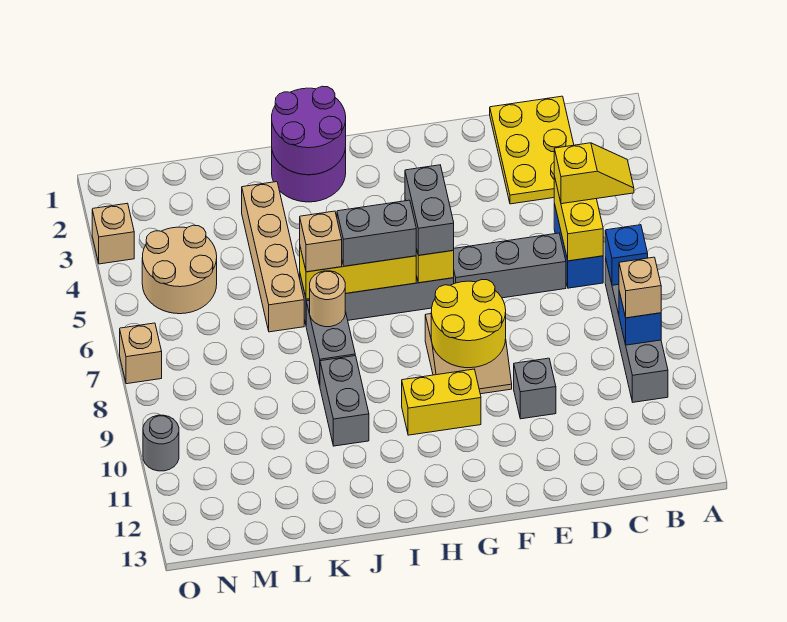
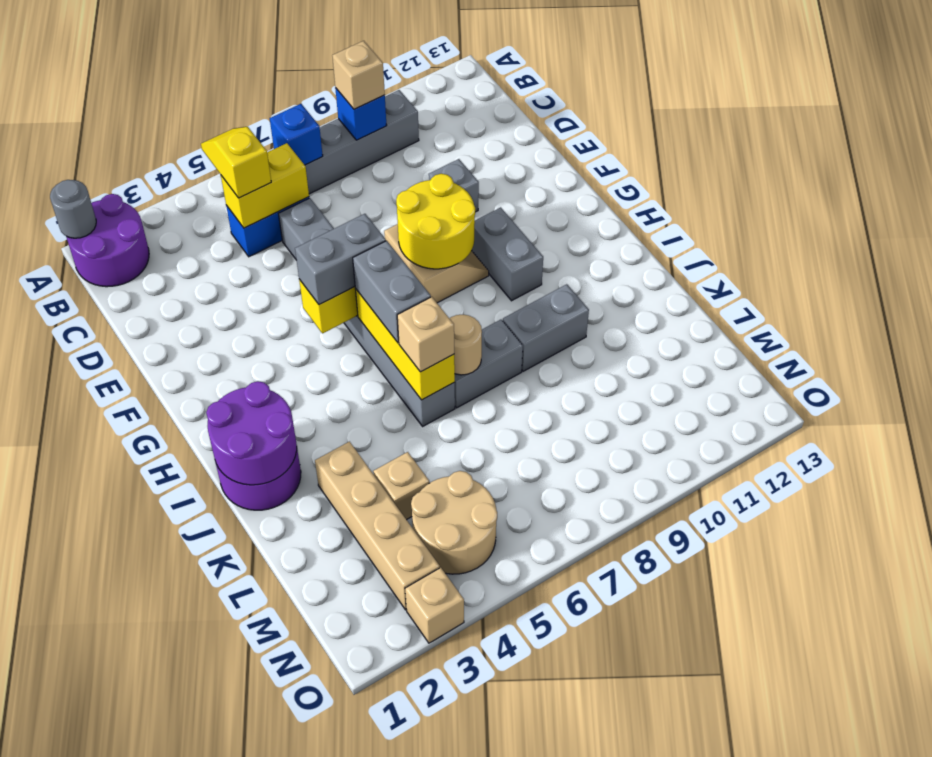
none -> purple 2x2 round brick [66,194,149,287]
yellow 2x3 plate [490,96,574,204] -> none
yellow 1x2 brick [402,369,481,435] -> grey 1x2 brick [472,207,543,301]
tan 1x4 brick [242,182,304,332] -> tan 1x4 brick turned to [315,442,440,610]
tan 1x1 brick [120,323,162,384] -> tan 1x1 brick moved to [373,452,430,520]
grey 1x1 round brick [143,415,179,471] -> grey 1x1 round brick moved to [50,180,96,238]

